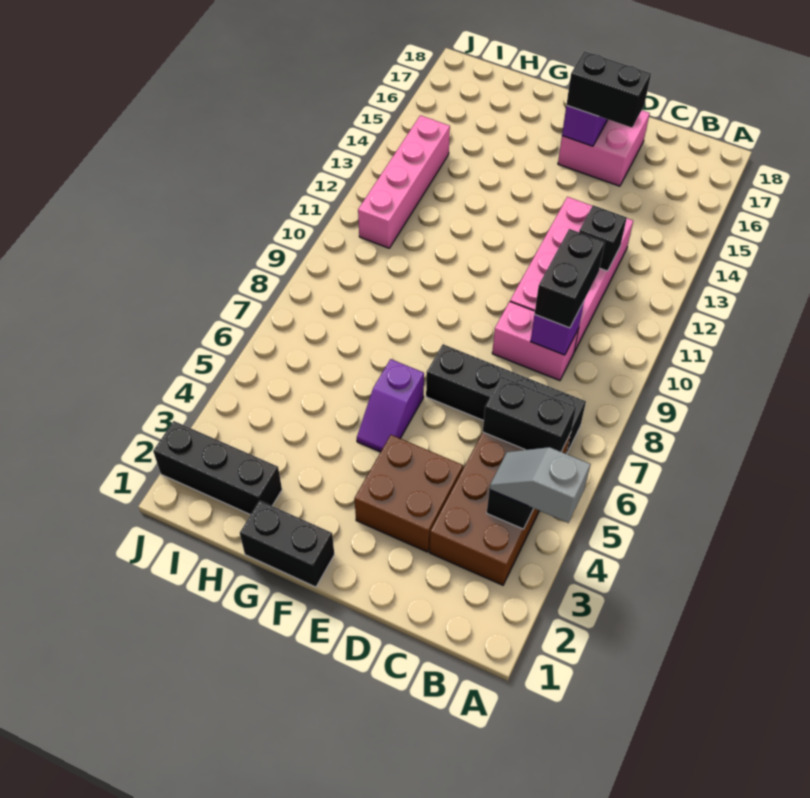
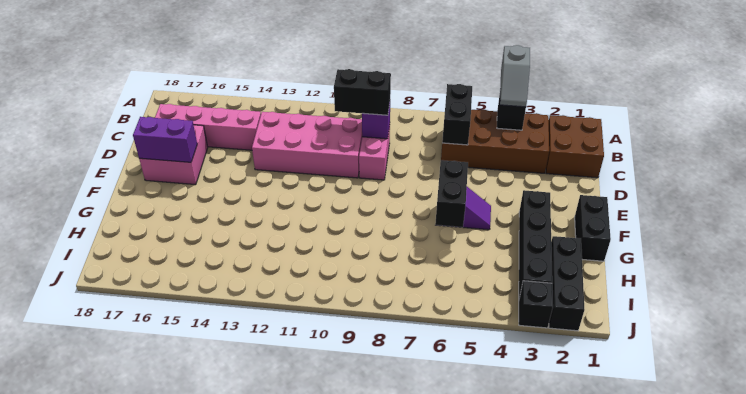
black 1x4 brick [426,344,586,454] -> black 1x4 brick moved to [519,190,552,298]
black 1x1 brick [579,205,627,271] -> black 1x1 brick moved to [519,281,553,328]
brown 2x2 brick [354,435,463,552] -> brown 2x2 brick moved to [546,115,604,178]
black 1x2 brick [567,51,651,128] -> black 1x2 brick moved to [435,160,468,227]
pink 1x4 brick [358,115,450,248] -> pink 1x4 brick moved to [155,104,261,150]

